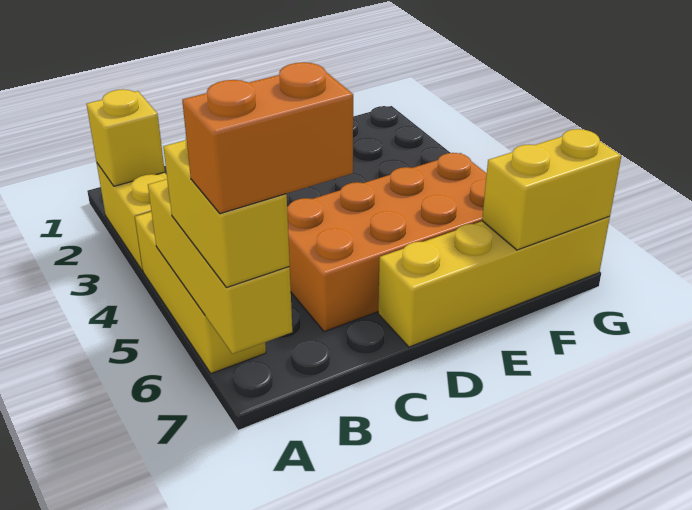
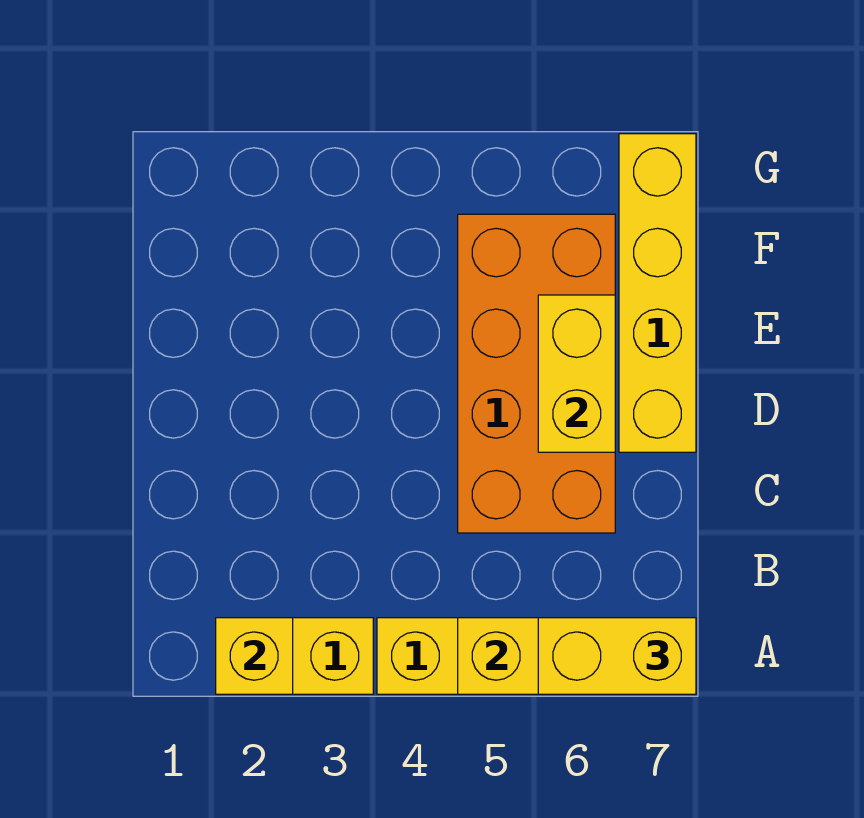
orange 1x2 brick [182,62,353,214] -> none
yellow 1x2 brick [482,129,621,250] -> yellow 1x2 brick moved to [538,295,615,452]

